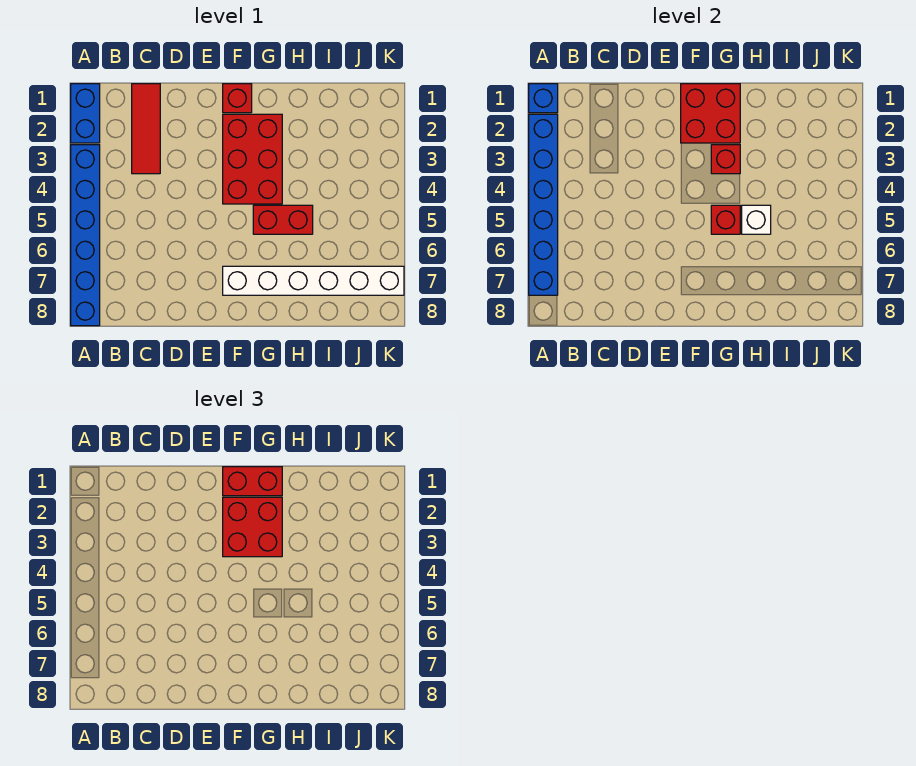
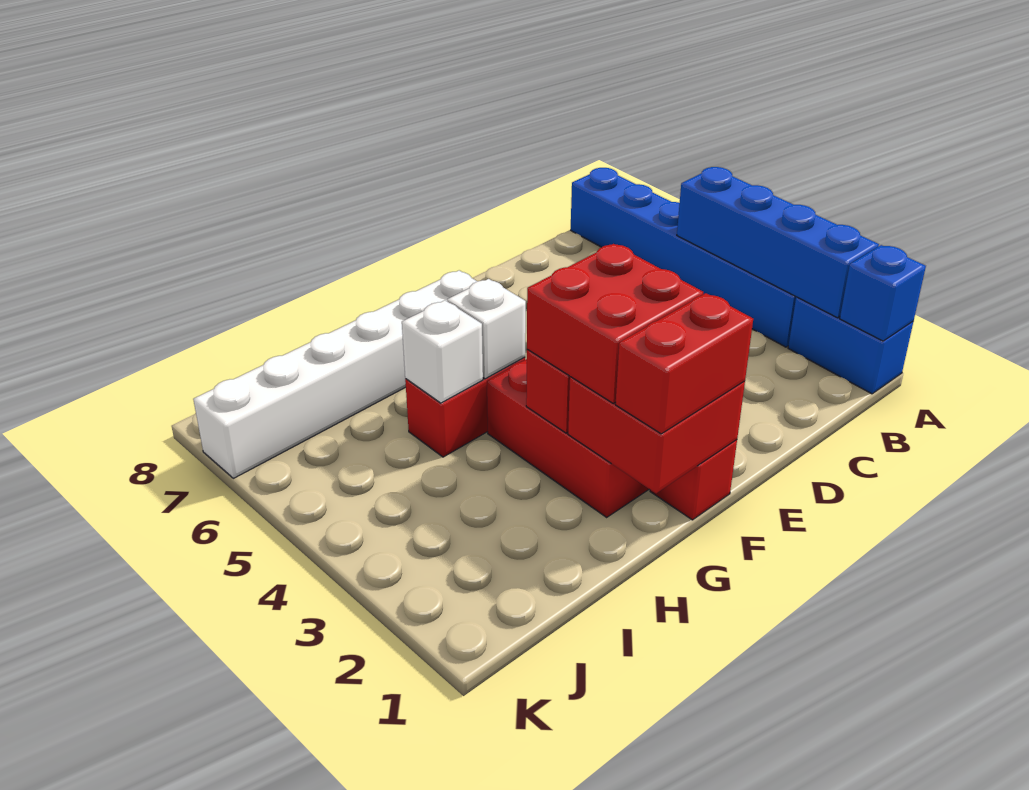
blue 1x6 brick [529,114,558,295] -> blue 1x4 brick [677,167,879,318]
red 1x3 tile [132,84,160,174] -> none
red 1x1 brick [711,205,740,234] -> white 1x1 brick [447,279,526,379]

